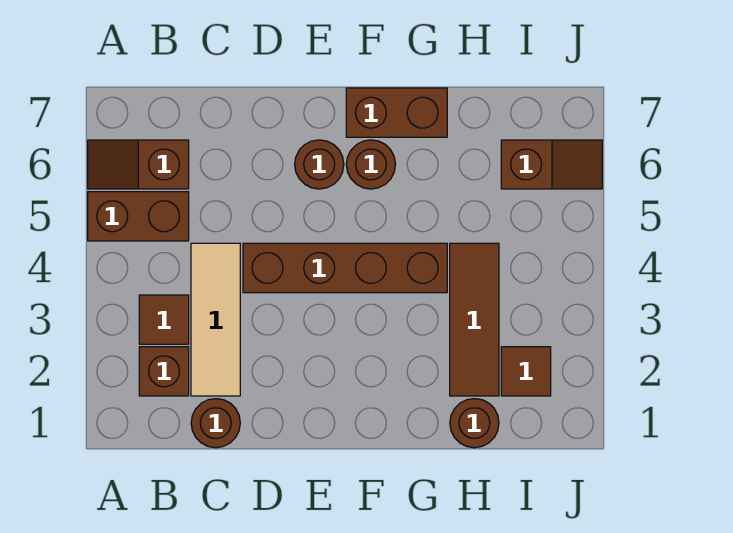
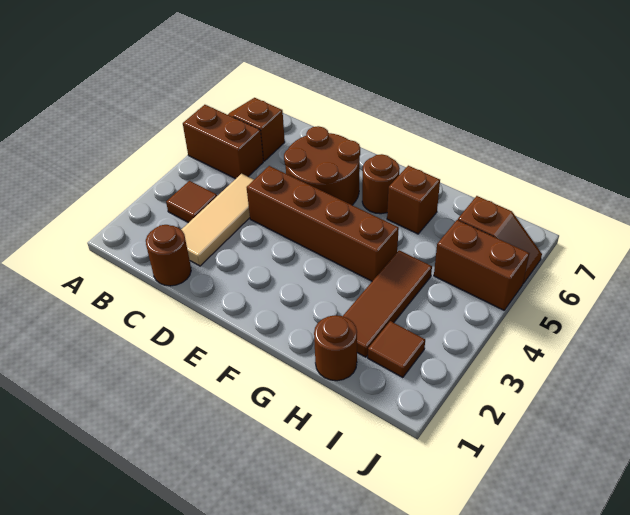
brown 1x1 brick [139,347,189,396] -> brown 1x1 brick moved to [387,166,440,234]
brown 1x1 round brick [295,140,344,189] -> brown 2x2 round brick [284,126,360,205]
brown 1x2 brick [346,88,447,137] -> brown 1x2 brick moved to [434,220,529,310]

